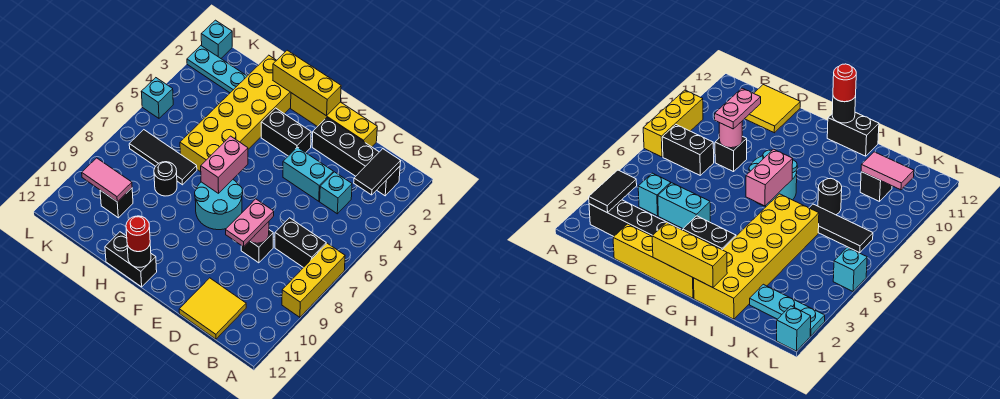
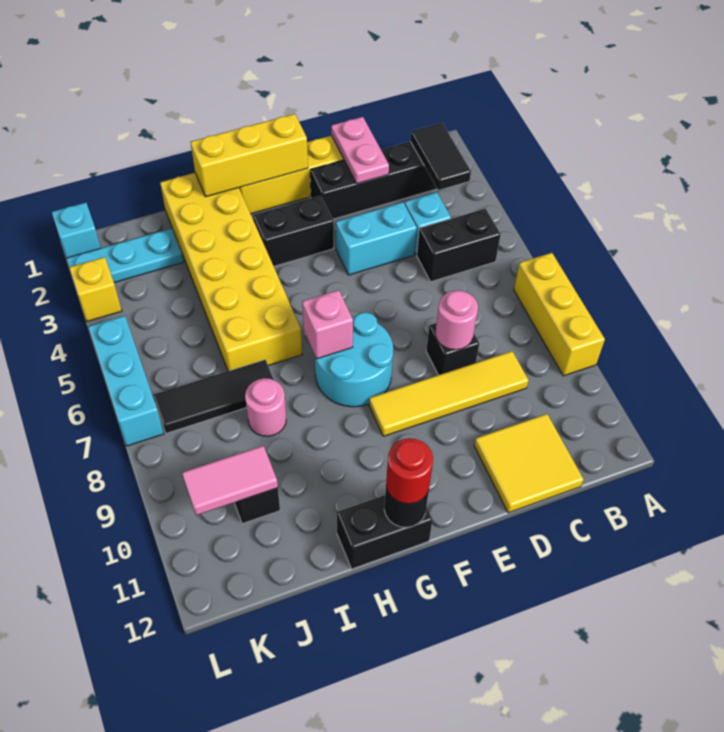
black 1x2 brick [275,218,326,268] -> black 1x2 brick moved to [417,209,501,282]
none -> yellow 1x4 tile [369,351,529,436]
pink 1x2 plate [226,199,274,247] -> pink 1x2 plate moved to [331,117,389,184]
pink 1x2 brick [201,136,248,193] -> pink 1x1 brick [302,290,353,359]
black 1x1 round brick [154,162,177,196] -> pink 1x1 round brick [245,378,286,436]
none -> yellow 1x1 brick [69,257,122,322]
cyan 1x1 brick [141,78,173,118] -> cyan 1x3 brick [88,316,164,446]

